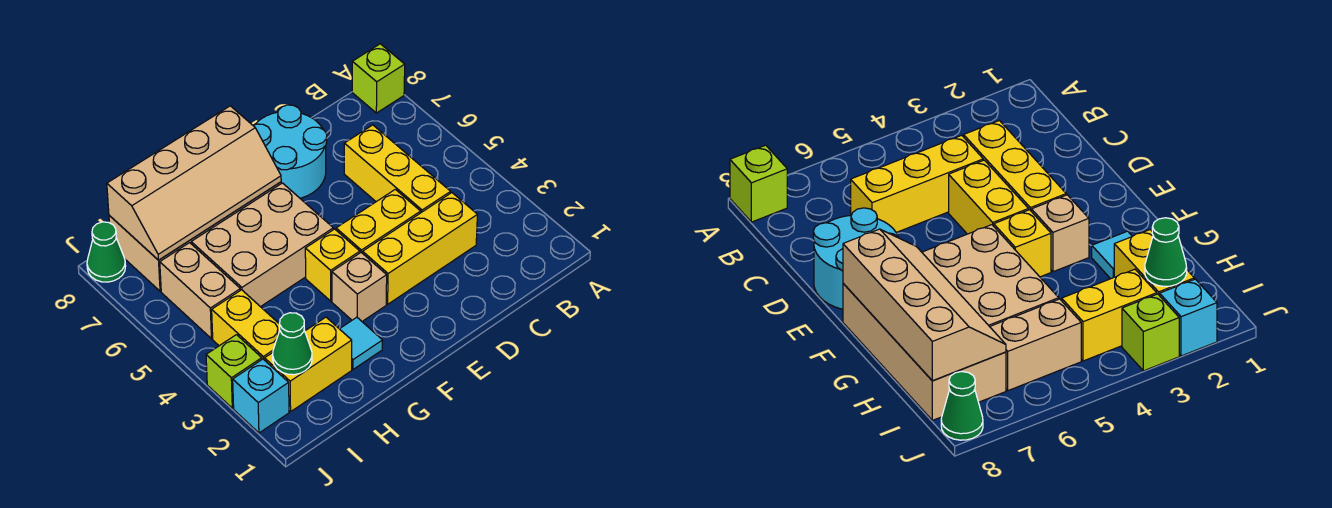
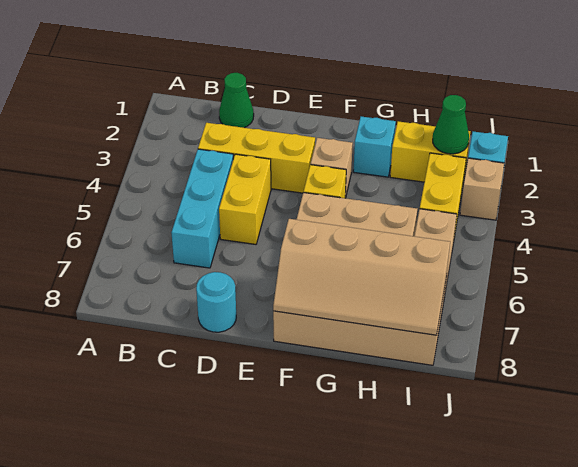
lime 1x1 brick [352,44,405,113] -> none
yellow 1x3 brick [344,125,451,212] -> cyan 1x3 brick [171,149,233,268]
yellow 1x2 brick [336,189,421,253] -> yellow 1x2 brick turned to [219,154,271,244]
cyan 2x2 round brick [253,105,327,198] -> cyan 1x1 round brick [196,272,236,332]
tan 2x4 slope [107,106,281,260] -> tan 2x4 slope turned to [273,219,450,335]
cyan 1x1 tile [340,317,383,369] -> cyan 1x1 brick [353,116,396,177]
lime 1x1 brick [206,335,262,408] -> tan 1x1 brick [460,158,504,220]
green 1x1 cone [87,222,126,282] -> green 1x1 cone moved to [219,73,254,128]

